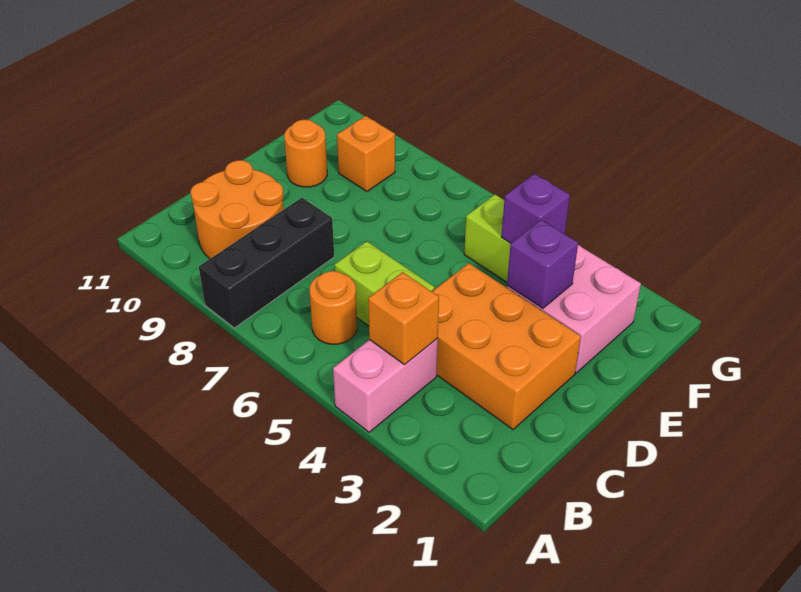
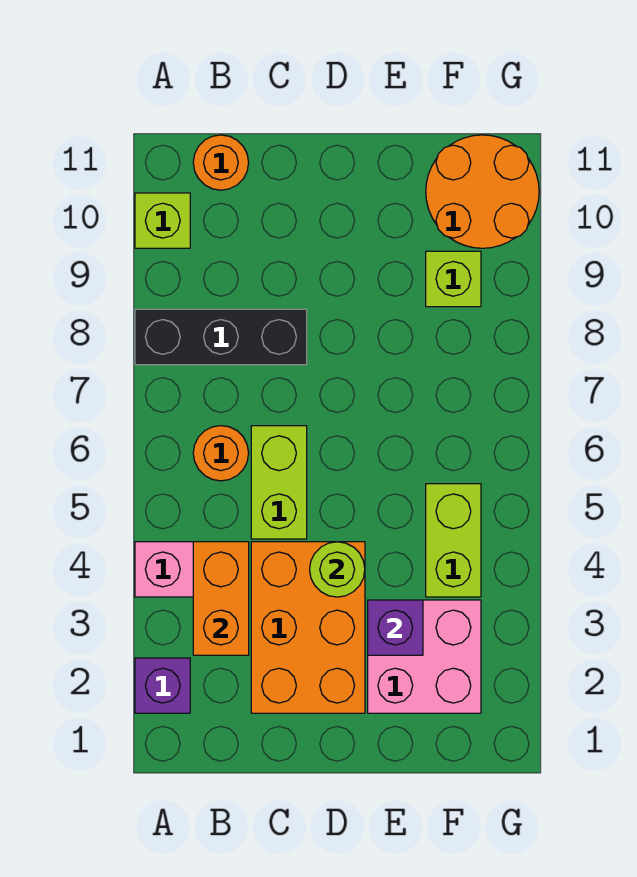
none -> lime 1x1 brick [135,193,190,248]
orange 1x1 brick [368,272,439,364] -> orange 1x2 brick [193,542,249,655]
orange 2x2 round brick [190,160,283,259] -> orange 2x2 round brick moved to [426,135,539,248]
none -> lime 1x1 round brick [310,542,365,597]
orange 1x1 round brick [284,120,327,187] -> orange 1x1 round brick moved to [193,135,249,190]
purple 1x1 brick [502,174,570,243] -> purple 1x1 brick moved to [135,658,190,713]
orange 1x1 brick [337,116,395,191] -> lime 1x1 brick [426,251,481,307]

